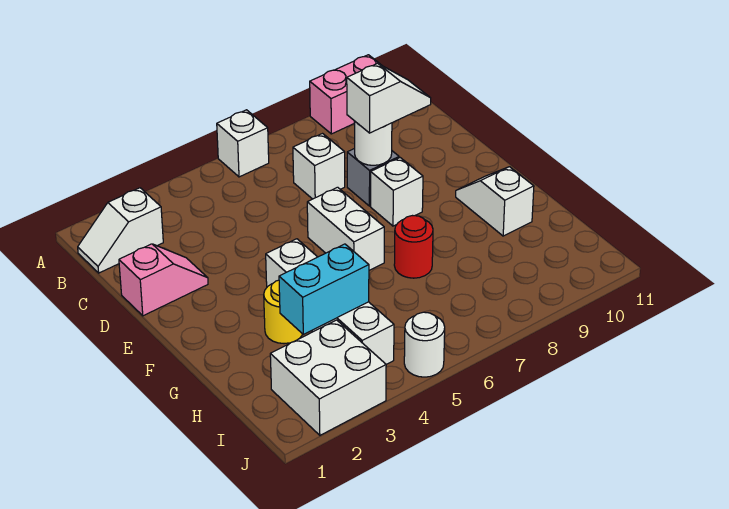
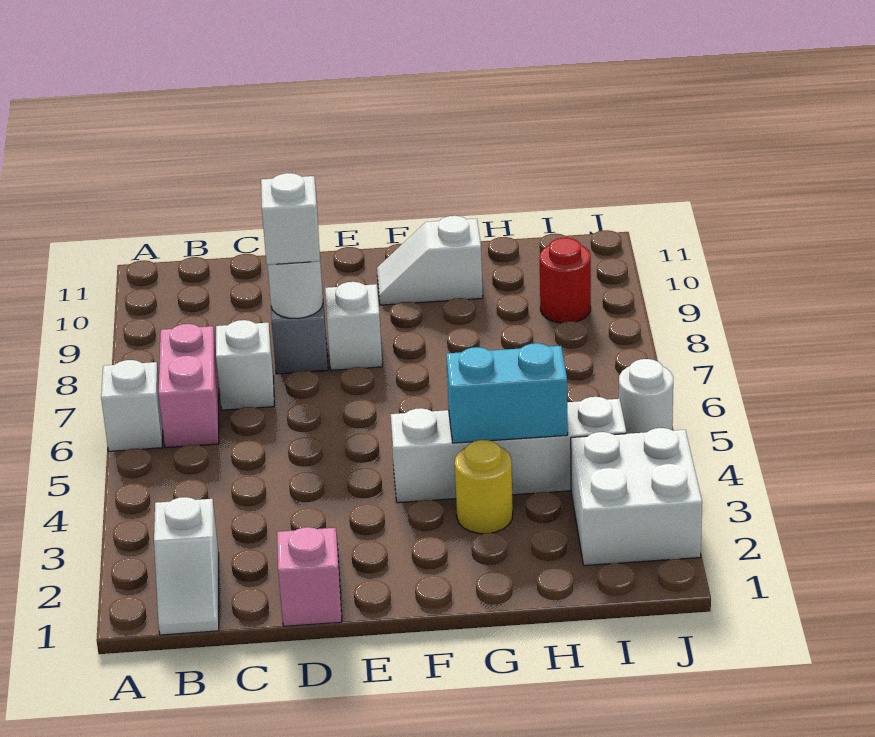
pink 1x2 brick [310,55,381,134] -> pink 1x2 brick moved to [159,324,219,448]
white 1x2 brick [307,187,384,270] -> none
red 1x1 round brick [394,216,433,278] -> red 1x1 round brick moved to [540,238,591,323]
cyan 1x2 brick [279,244,369,334] -> cyan 1x2 brick turned to [446,343,568,443]

